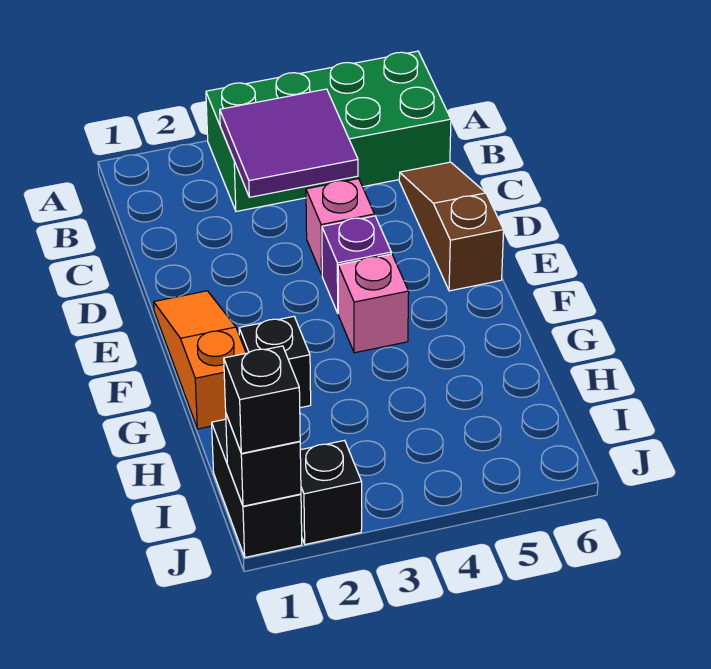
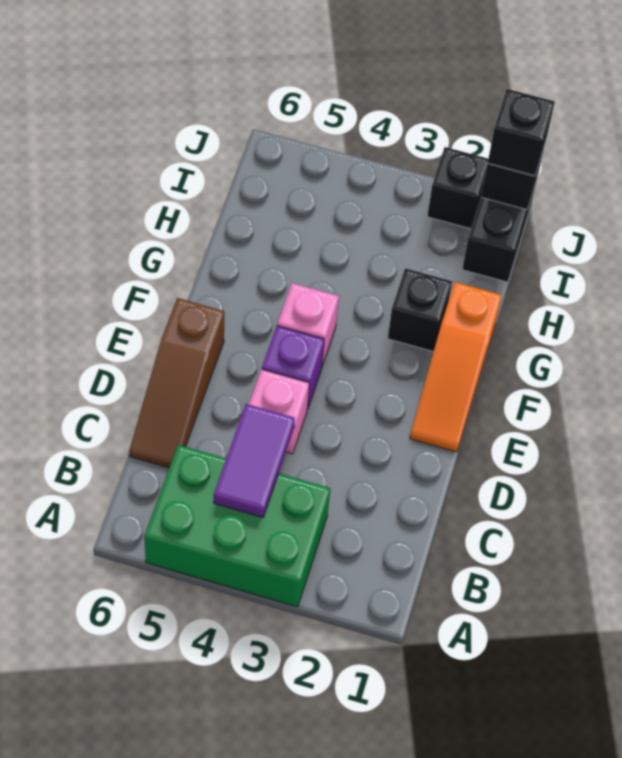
green 2x4 brick [206,51,451,211] -> green 2x3 brick [144,445,330,607]
purple 2x2 tile [220,89,358,197] -> purple 1x2 tile [214,404,295,517]

